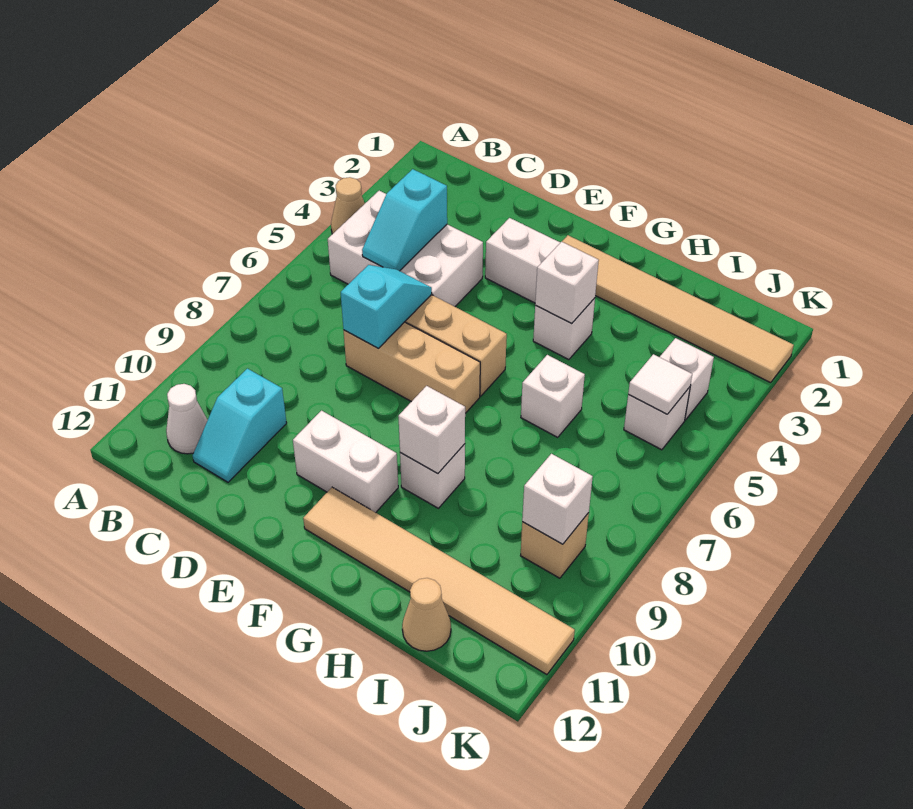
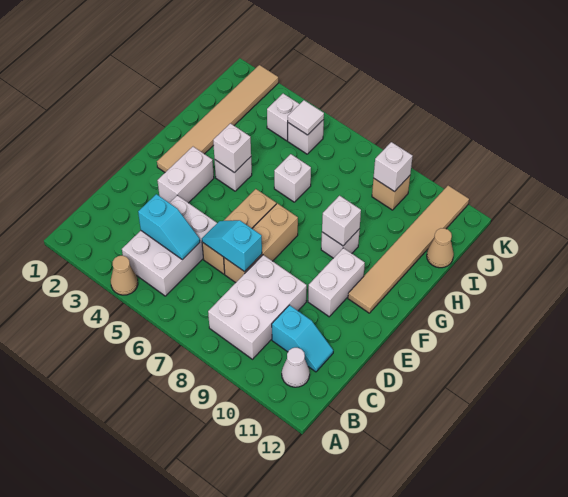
none -> white 2x3 brick [208,255,307,359]

